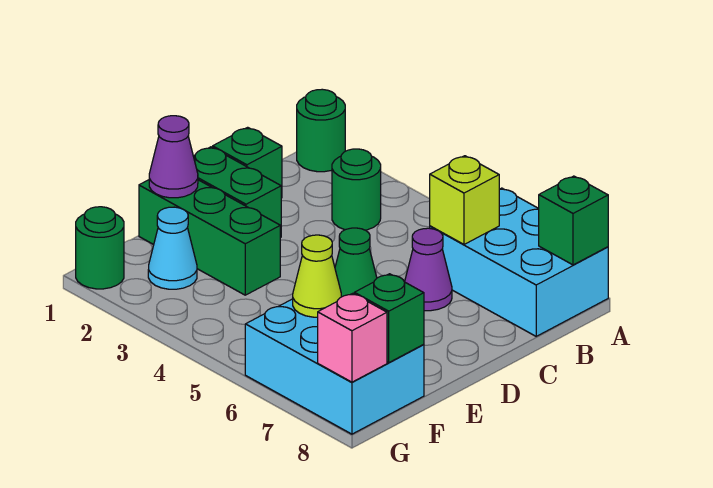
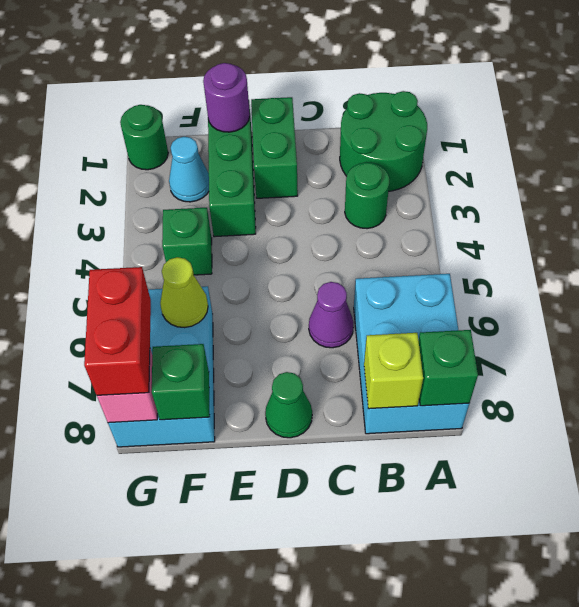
green 1x1 round brick [297,89,345,172] -> green 2x2 round brick [340,91,427,191]
lime 1x1 brick [430,156,499,244] -> lime 1x1 brick moved to [364,333,423,409]
green 1x1 brick [213,127,282,198] -> green 1x1 brick moved to [162,208,212,275]
green 1x1 cone [335,228,377,297] -> green 1x1 cone moved to [265,372,312,438]
purple 1x1 cone [149,116,198,198] -> purple 1x1 round brick [203,63,250,132]
none -> red 1x2 brick [84,267,151,395]

